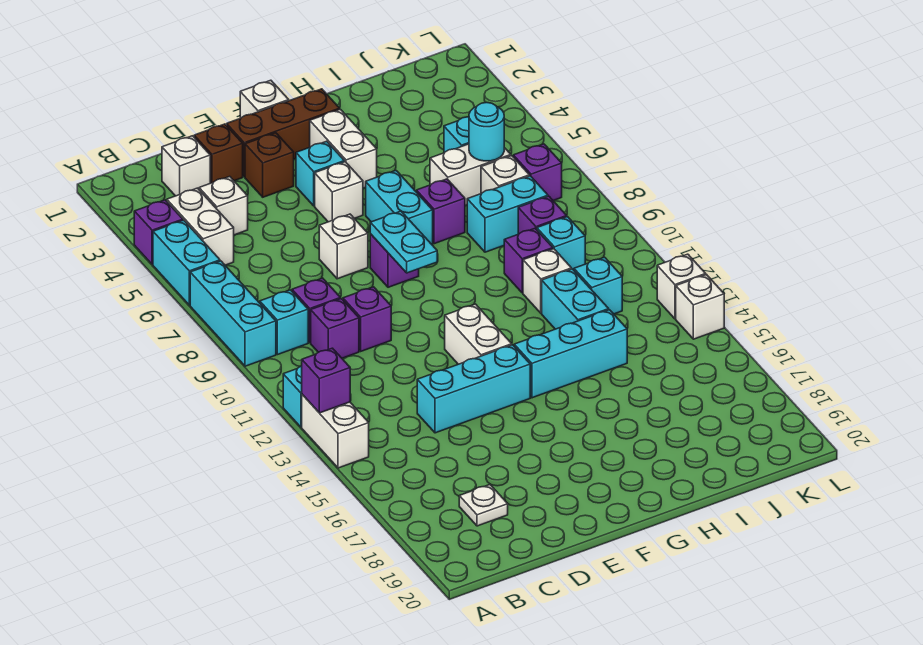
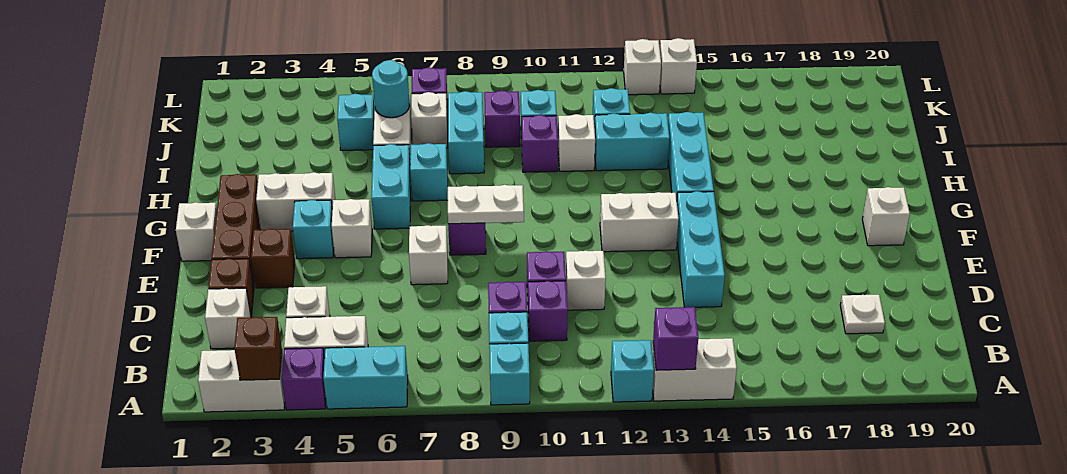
none -> white 1x2 brick [198,350,285,412]
none -> brown 1x1 brick [234,317,282,380]
cyan 1x3 brick [190,261,276,366] -> cyan 1x1 brick [489,343,530,405]
none -> white 1x1 brick [566,251,606,310]
cyan 1x2 plate [370,211,437,273] -> white 1x2 plate [448,185,524,224]
none -> white 1x1 brick [862,187,910,246]
cyan 1x2 brick [365,171,433,244] -> cyan 1x2 brick turned to [371,144,411,229]
purple 1x1 brick [416,179,465,244] -> cyan 1x1 brick [410,143,448,201]

